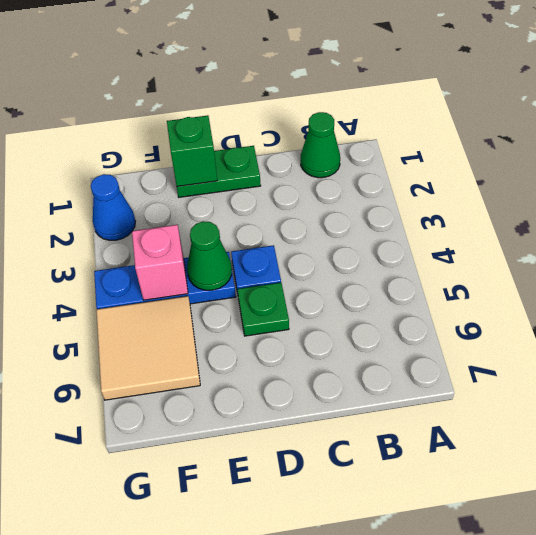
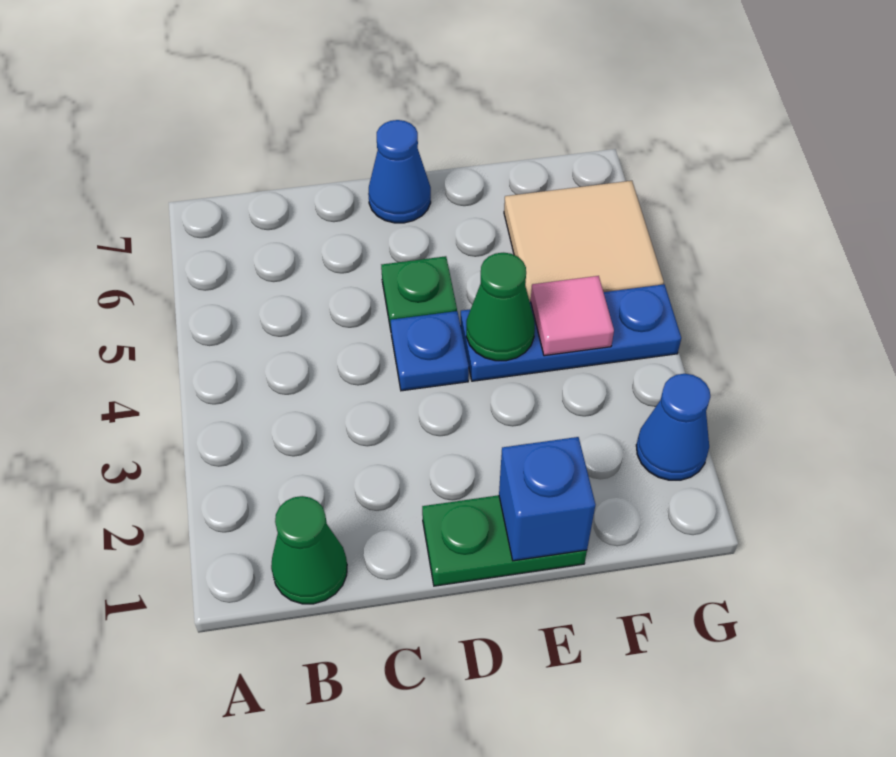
none -> blue 1x1 cone [368,120,431,223]
green 1x1 brick [167,115,217,186] -> blue 1x1 brick [499,437,595,561]
pink 1x1 brick [132,225,188,300] -> pink 1x1 tile [531,276,614,356]

